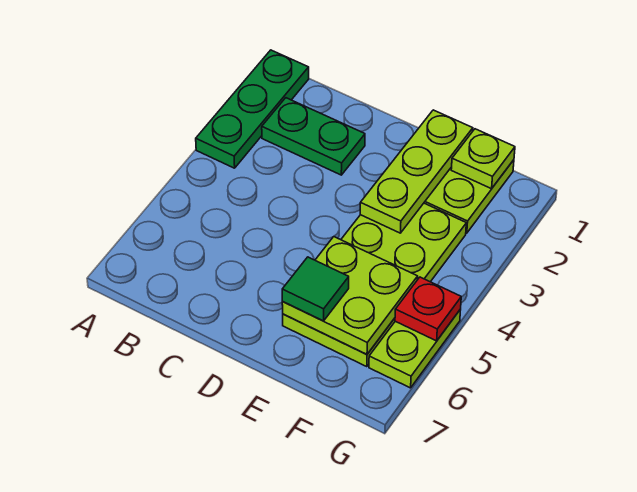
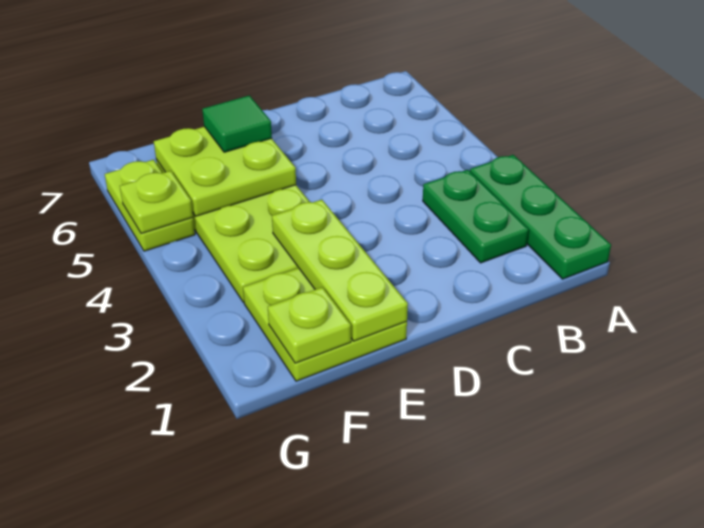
green 1x2 plate [262,98,365,175] -> green 1x2 plate turned to [423,170,529,263]
red 1x1 plate [395,277,461,341] -> lime 1x1 plate [120,171,193,234]

